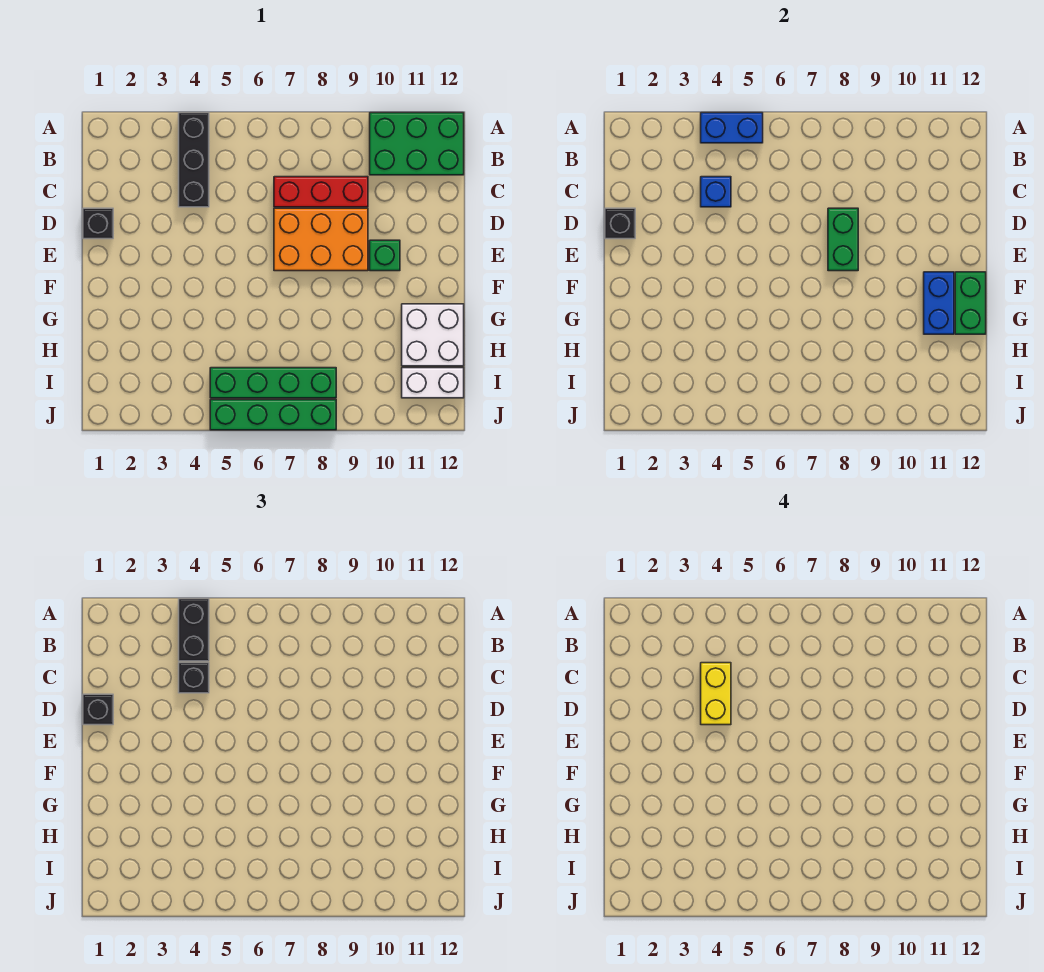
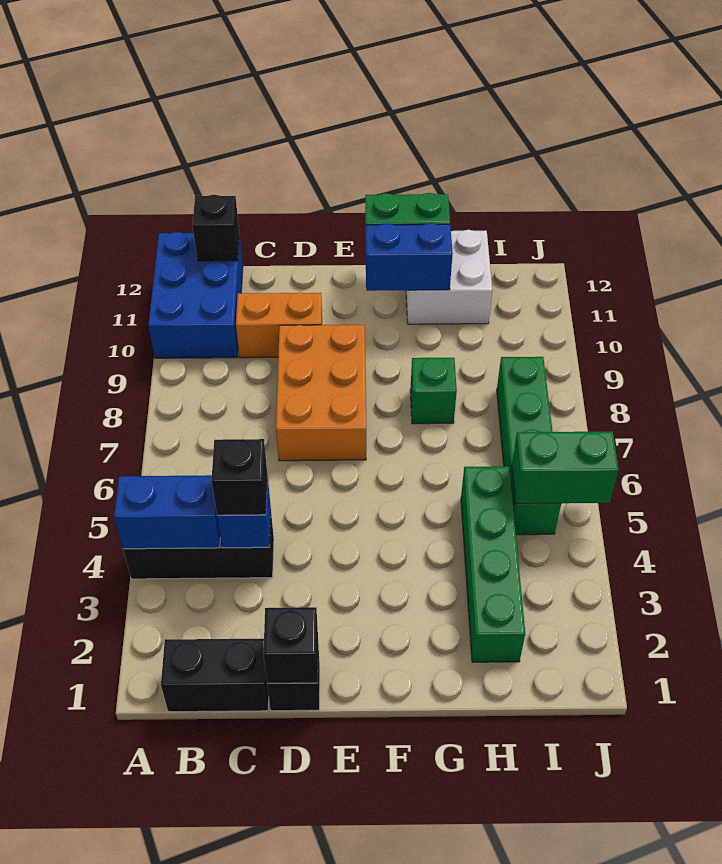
blue 1x2 brick [701,113,763,143] -> blue 1x2 brick turned to [114,475,220,549]
black 1x2 brick [179,599,209,661] -> black 1x2 brick moved to [161,638,269,712]
green 2x3 brick [370,113,464,175] -> blue 2x3 brick [148,232,243,358]
yellow 1x2 brick [701,663,731,725] -> none
red 1x3 brick [274,177,368,207] -> none
none -> orange 1x2 brick [236,292,322,358]
black 1x1 brick [83,694,113,725] -> black 1x1 brick moved to [192,195,239,261]
green 1x2 brick [828,208,858,271] -> green 1x2 brick moved to [512,431,619,504]
green 1x1 brick [370,240,400,271] -> green 1x1 brick moved to [410,358,457,424]
white 1x2 brick [402,368,464,398] -> none
green 1x4 brick [210,400,336,430] -> green 1x4 brick moved to [461,466,525,662]

